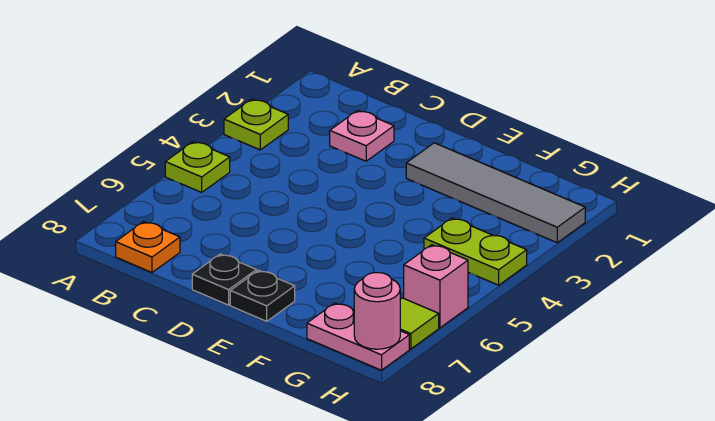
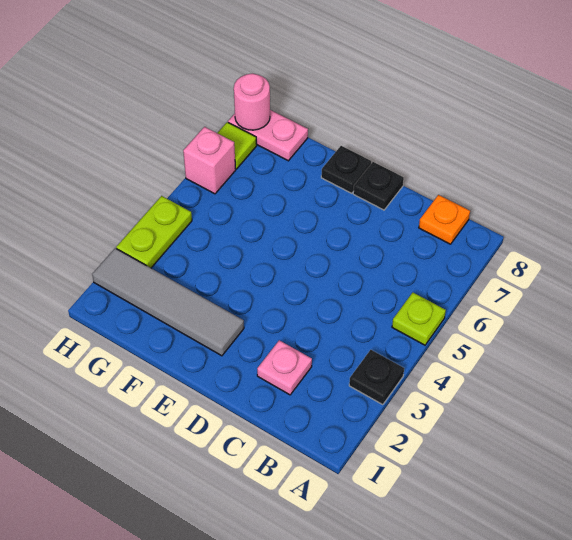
lime 1x1 plate [224,99,288,150] -> black 1x1 plate [349,350,404,405]
lime 1x2 plate [424,218,527,285] -> lime 1x2 plate turned to [116,196,192,268]

